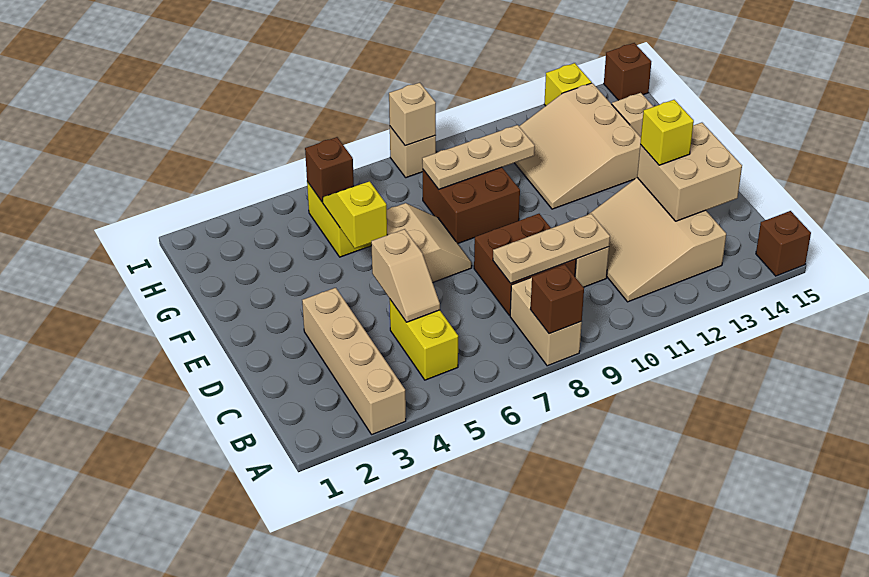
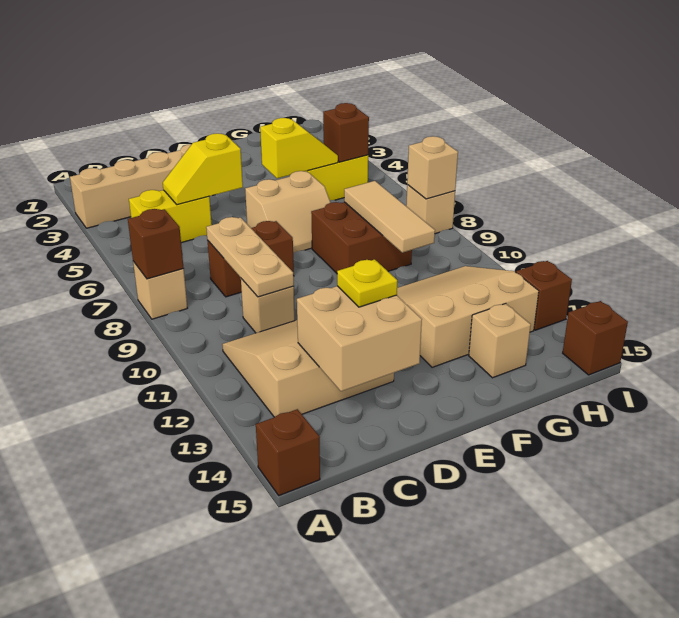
tan 1x2 brick [510,277,582,366] -> tan 1x1 brick [133,261,187,319]
tan 1x2 slope [371,229,440,322] -> yellow 1x2 slope [163,133,243,205]
brown 2x2 brick [474,214,576,315] -> brown 1x2 brick [207,221,294,297]
yellow 1x1 brick [640,100,694,165] -> yellow 1x1 plate [337,259,397,307]
tan 1x3 plate [422,125,535,189] -> tan 1x3 tile [344,181,435,253]
yellow 1x1 brick [544,63,592,106] -> brown 1x1 brick [516,261,572,330]

